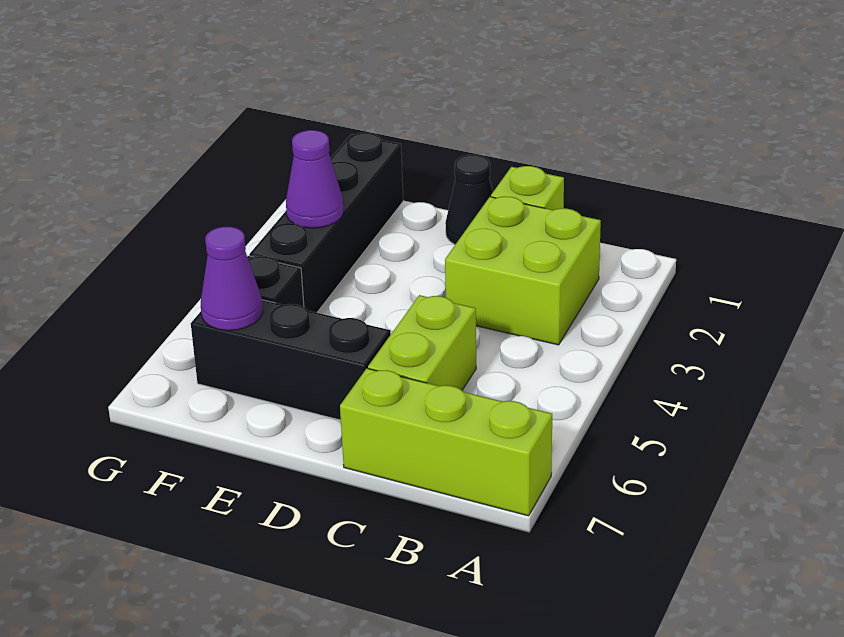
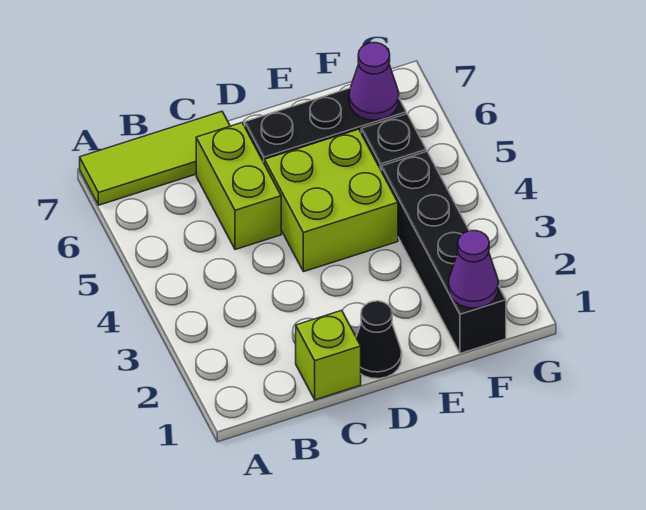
lime 1x3 brick [340,368,552,516] -> lime 1x3 tile [80,112,230,205]
lime 2x2 brick [445,196,601,345] -> lime 2x2 brick moved to [265,129,398,272]
purple 1x1 cone [286,130,344,228] -> purple 1x1 cone moved to [449,231,498,308]

